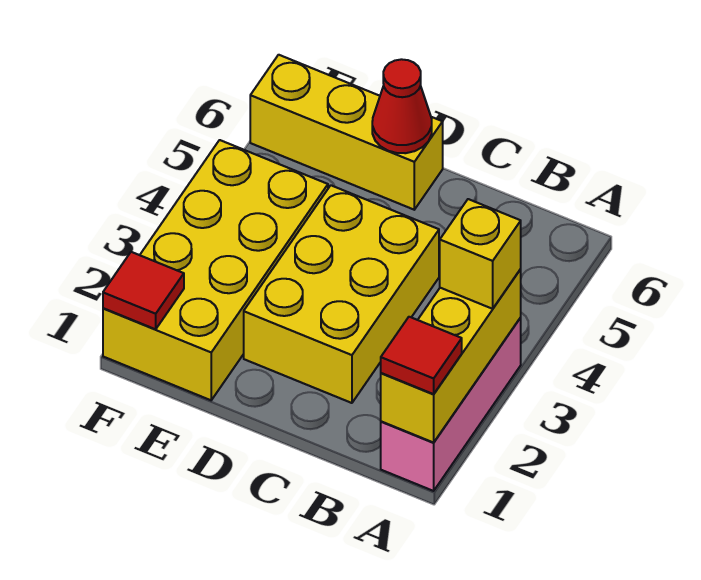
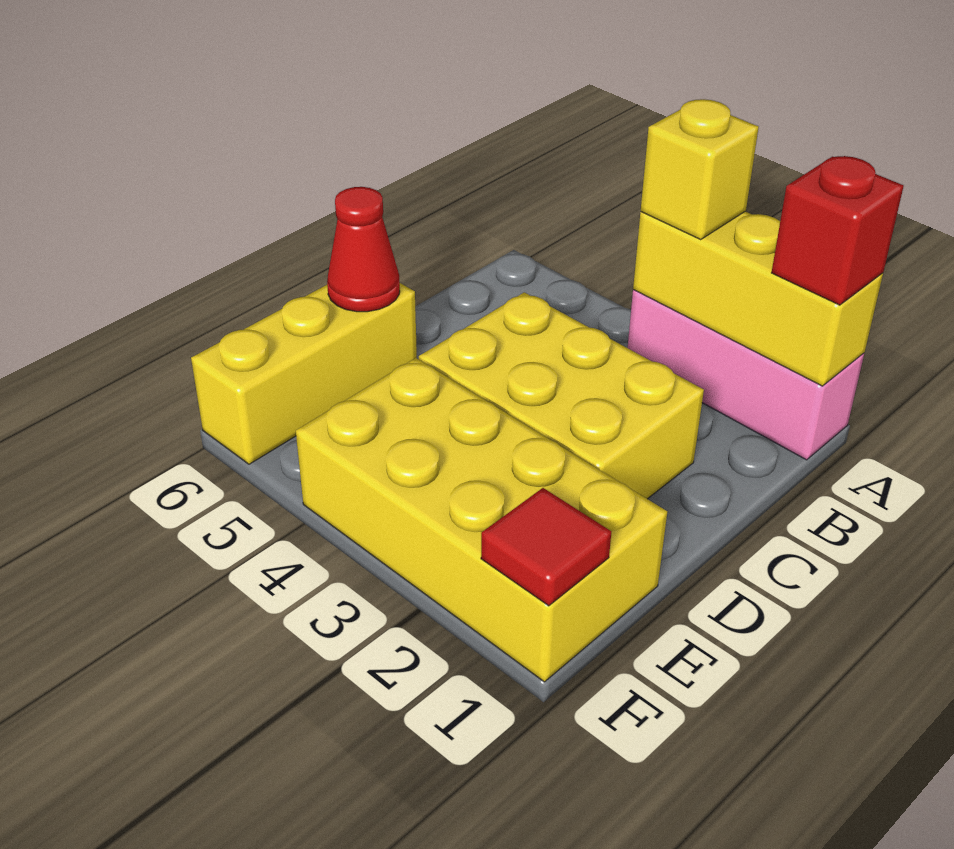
red 1x1 tile [381,317,462,394] -> red 1x1 brick [772,156,904,305]

